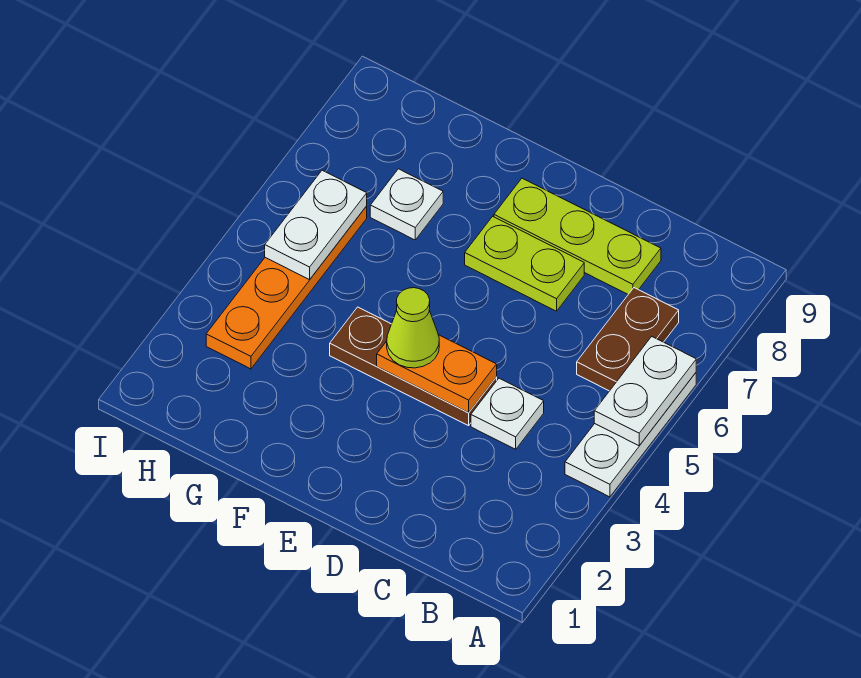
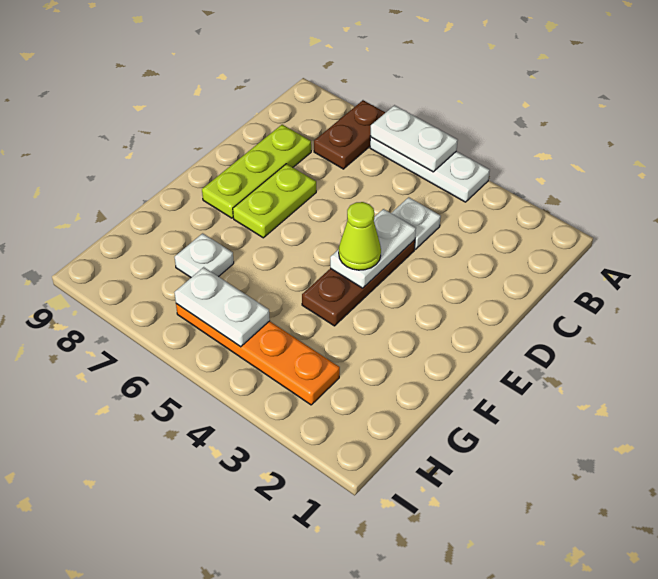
brown 1x2 plate [577,288,679,391] -> brown 1x2 plate turned to [314,100,386,169]
orange 1x2 plate [377,335,497,413] -> white 1x2 plate [330,209,416,288]

